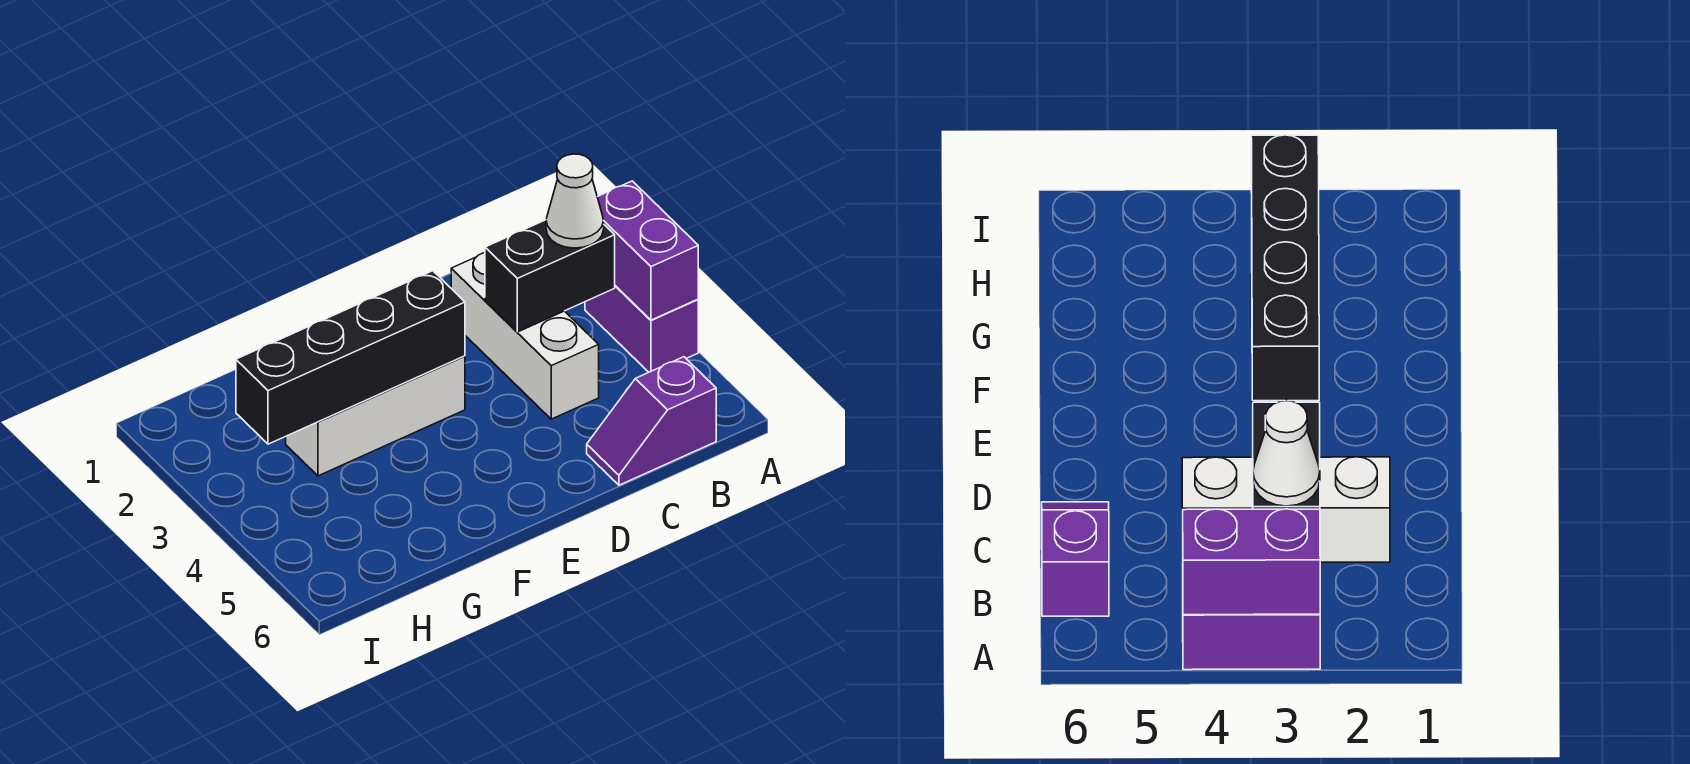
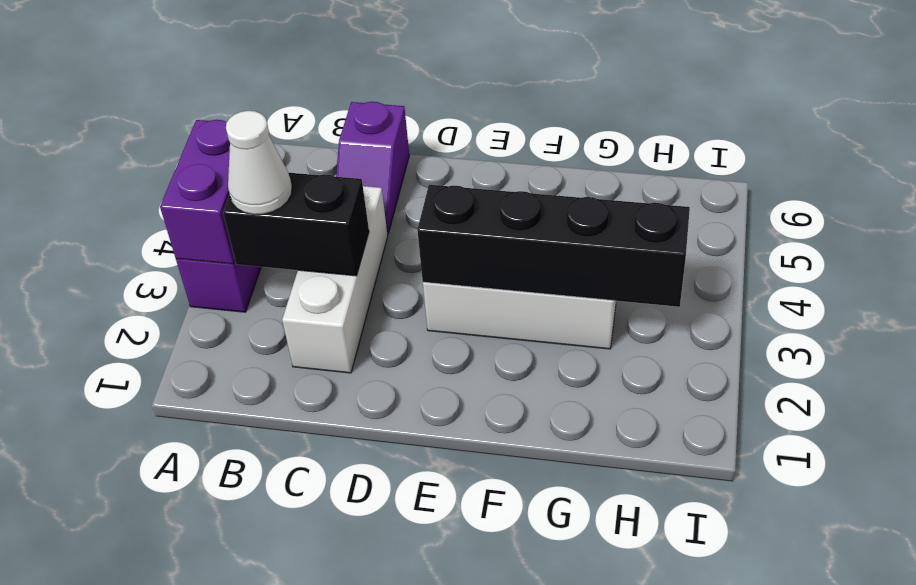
purple 1x2 slope [587,357,716,485] -> purple 1x2 slope turned to [336,102,409,234]

